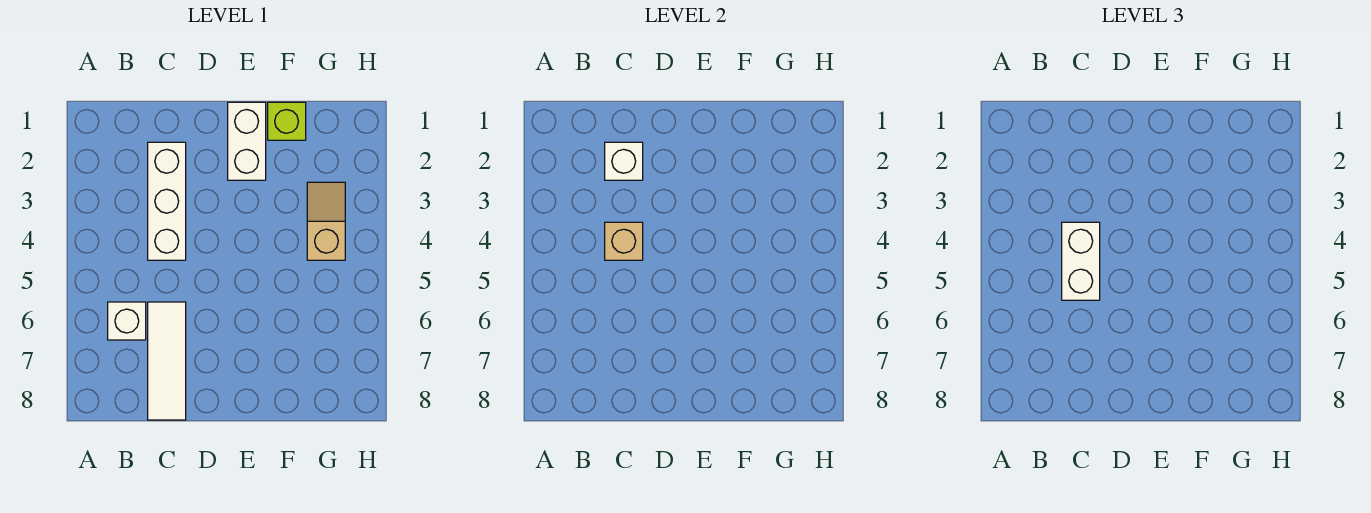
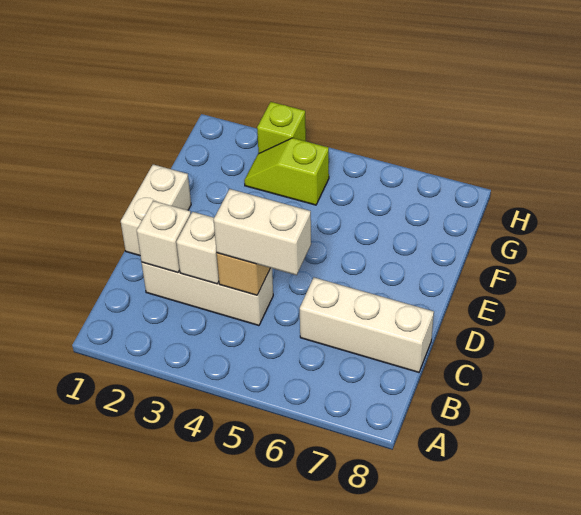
white 1x1 brick [108,302,146,340] -> white 1x1 brick moved to [176,212,219,284]
white 1x3 tile [148,302,186,420] -> white 1x3 brick [300,278,434,372]
white 1x2 brick [228,102,266,180] -> white 1x2 brick turned to [121,164,191,256]
lime 1x1 brick [268,102,306,140] -> lime 1x1 brick moved to [257,102,306,153]
tan 1x2 slope [307,182,345,260] -> lime 1x2 slope [244,138,329,205]

